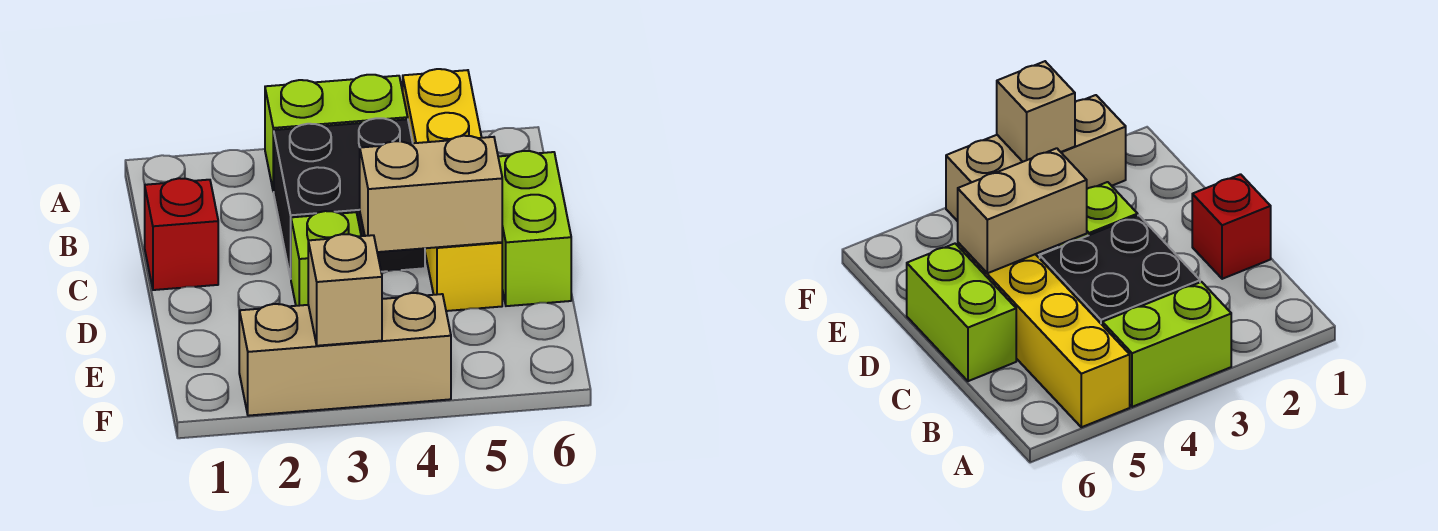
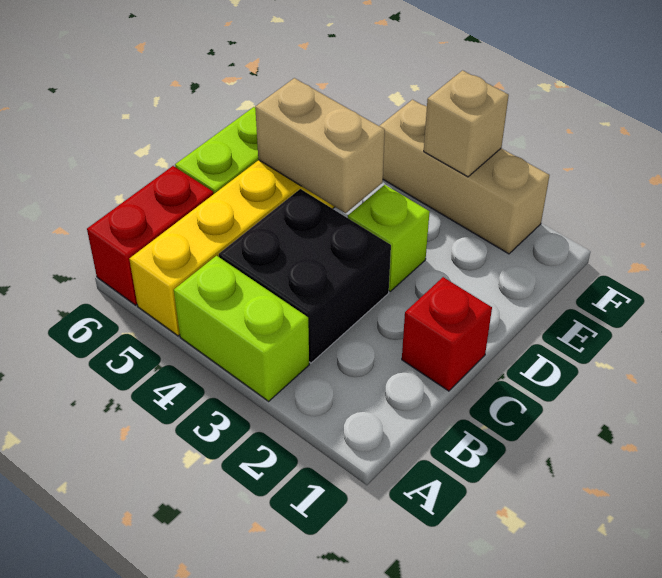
none -> red 1x2 brick [87,166,213,305]

